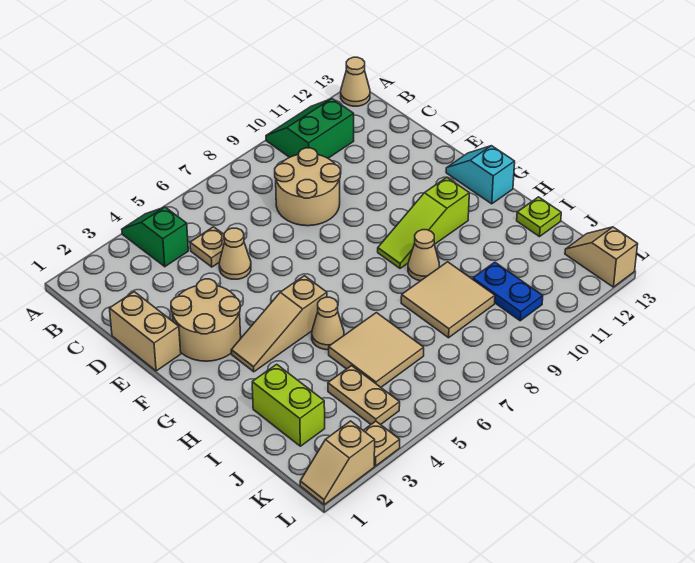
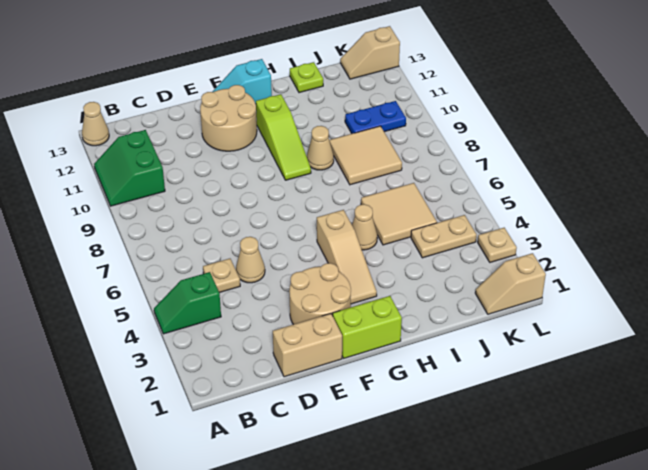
tan 2x2 round brick [275,148,340,226] -> tan 2x2 round brick moved to [200,85,257,151]
lime 1x2 brick [252,364,325,446] -> lime 1x2 brick moved to [333,296,402,358]
tan 1x2 slope [300,421,375,505] -> tan 1x2 slope turned to [475,253,546,314]

